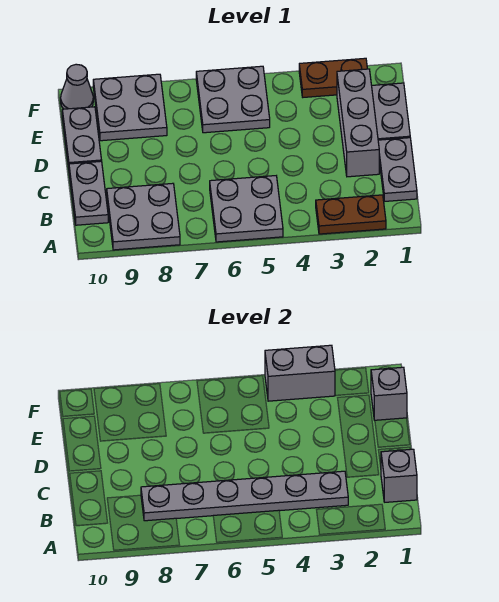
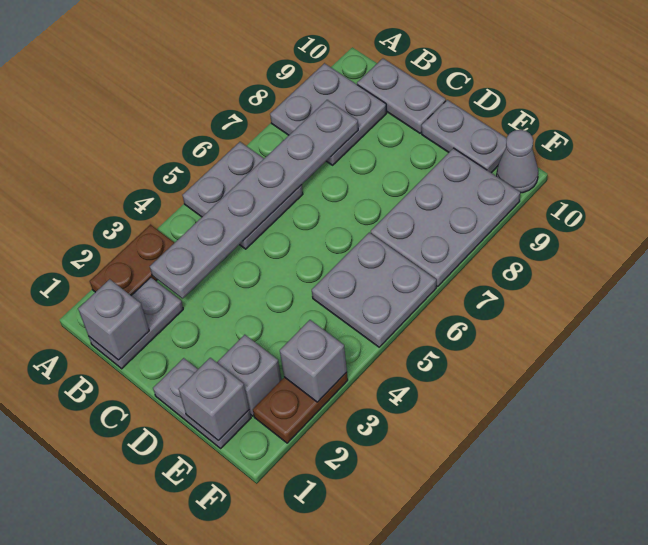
grey 1x2 plate [378,138,417,201] -> grey 1x2 plate turned to [89,277,183,369]
grey 1x3 brick [337,69,379,177] -> grey 1x1 brick [217,335,281,416]
grey 2x2 plate [93,74,167,141] -> grey 2x3 plate [371,148,520,287]
grey 1x2 brick [265,345,335,401] -> grey 1x1 brick [280,320,347,402]

